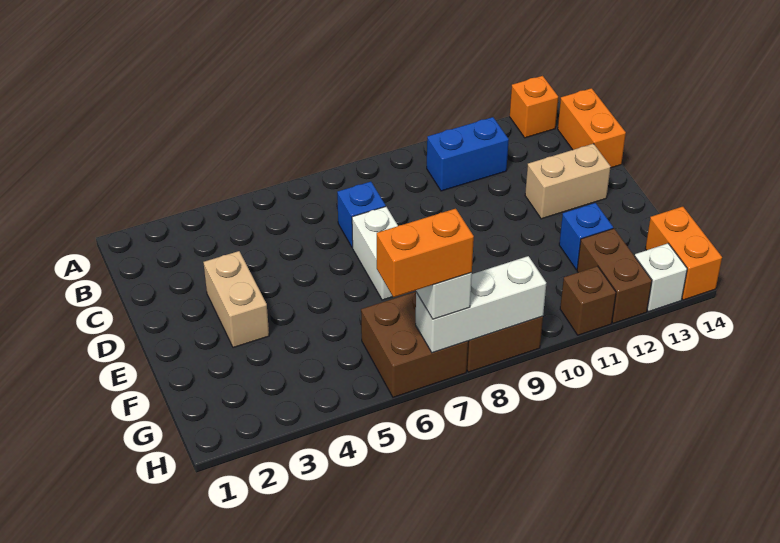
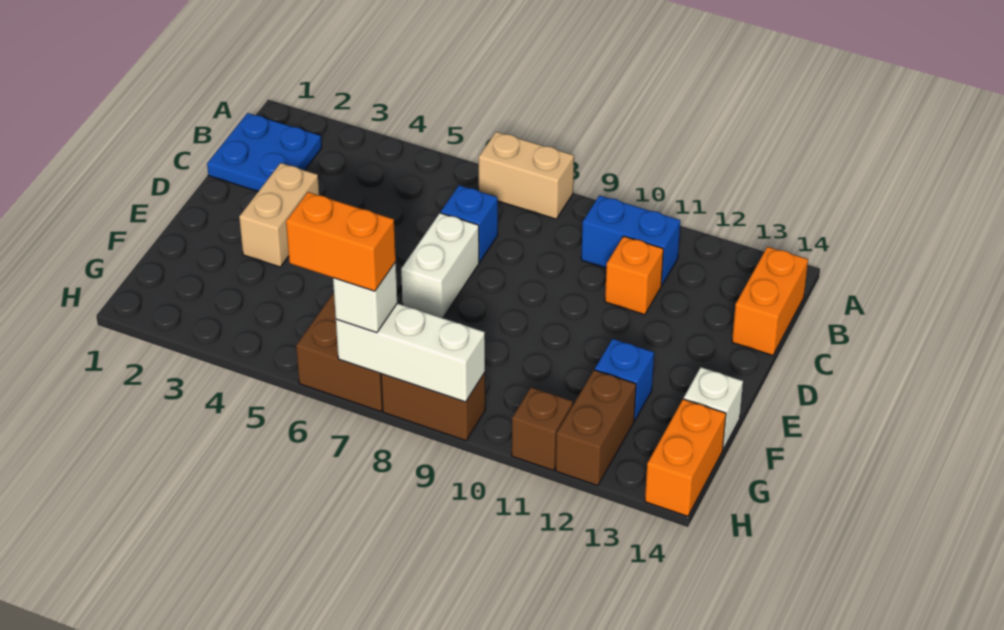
orange 1x1 brick [510,76,558,138] -> orange 1x1 brick moved to [605,236,663,315]
none -> blue 2x2 plate [207,113,322,191]
tan 1x2 brick [525,144,611,219] -> tan 1x2 brick moved to [479,132,574,219]
white 1x1 brick [635,243,687,312] -> white 1x1 brick moved to [684,367,743,449]

